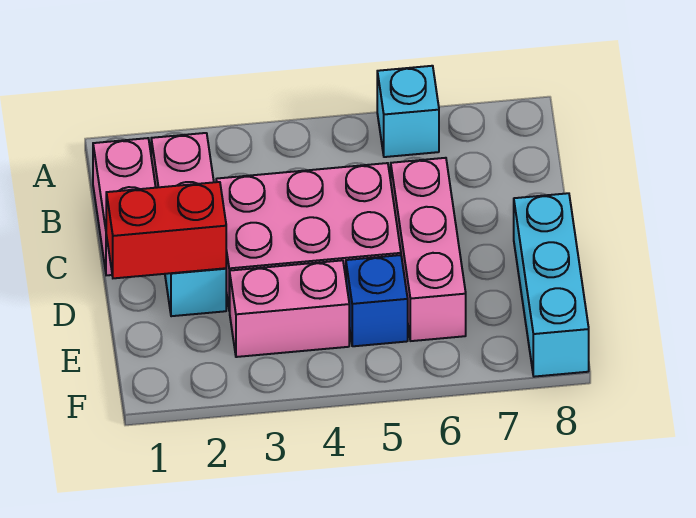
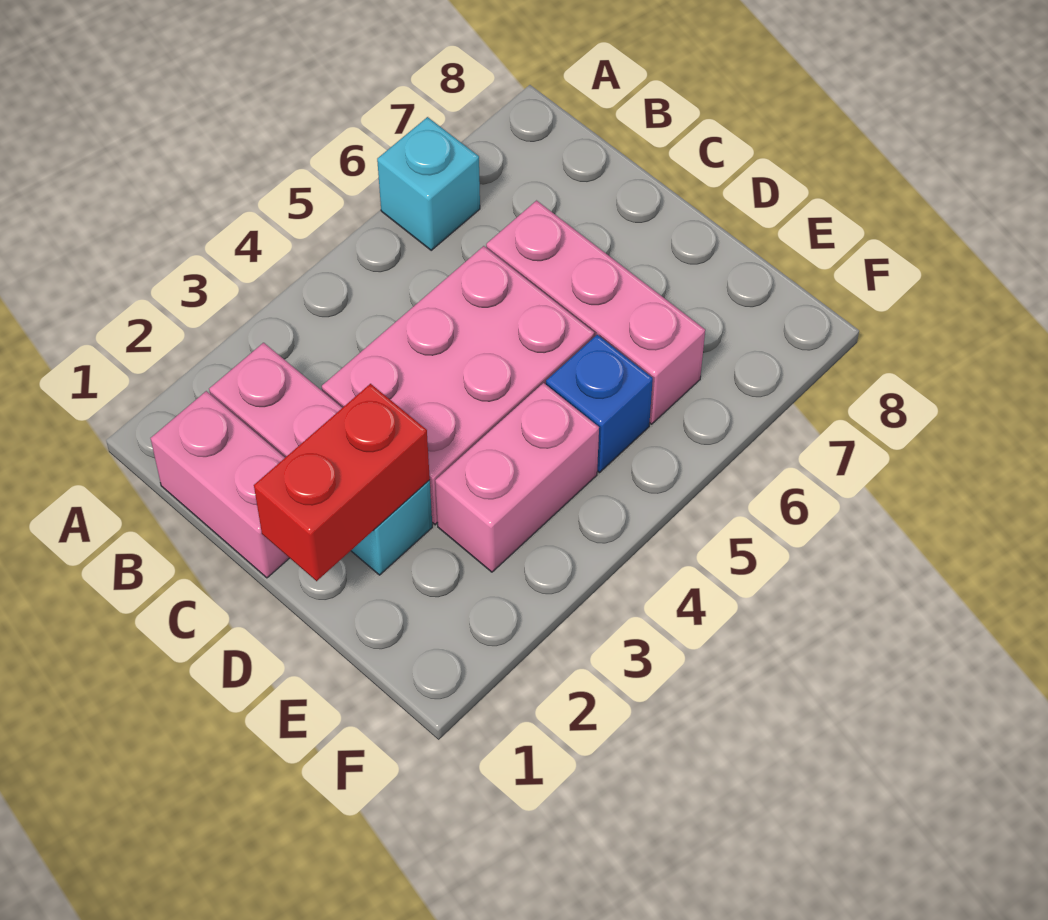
cyan 1x3 brick [514,193,589,377] -> none

